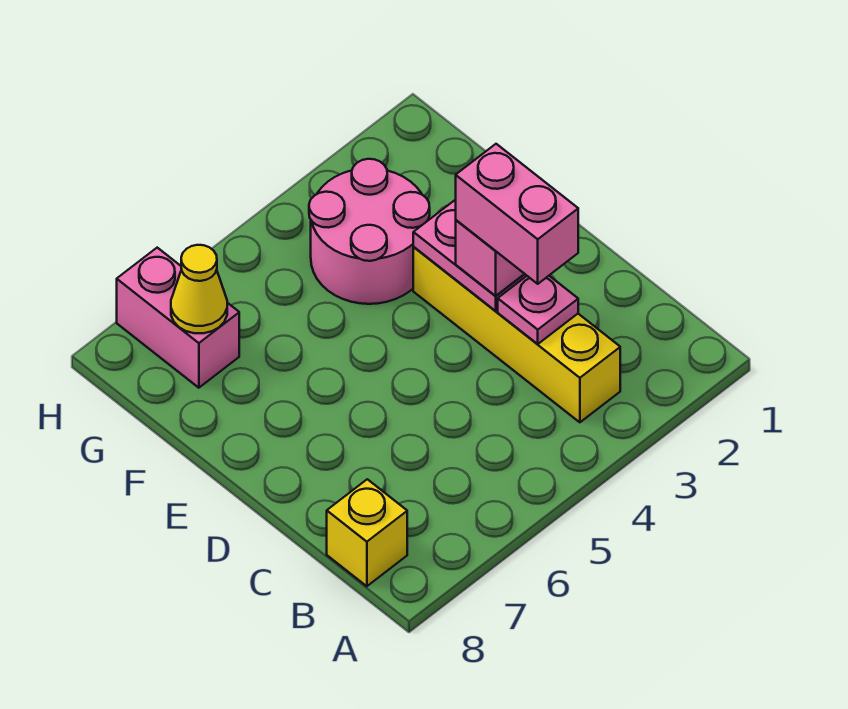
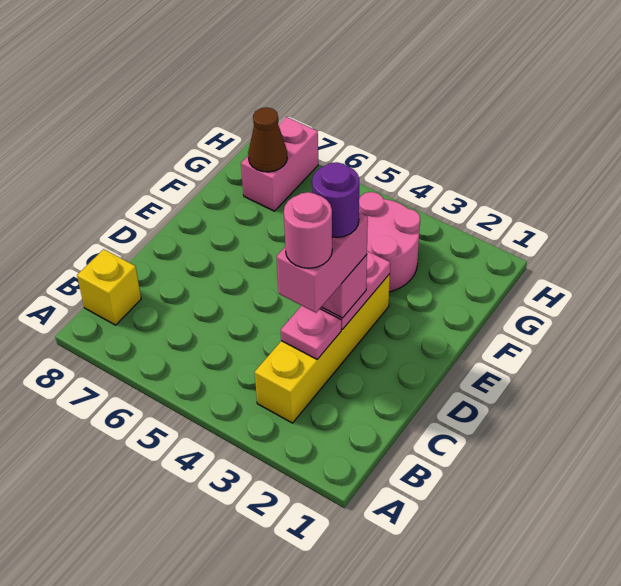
none -> pink 1x1 round brick [284,192,332,268]
none -> purple 1x1 round brick [312,162,359,238]
yellow 1x1 cone [171,245,227,333] -> brown 1x1 cone [248,107,287,172]

